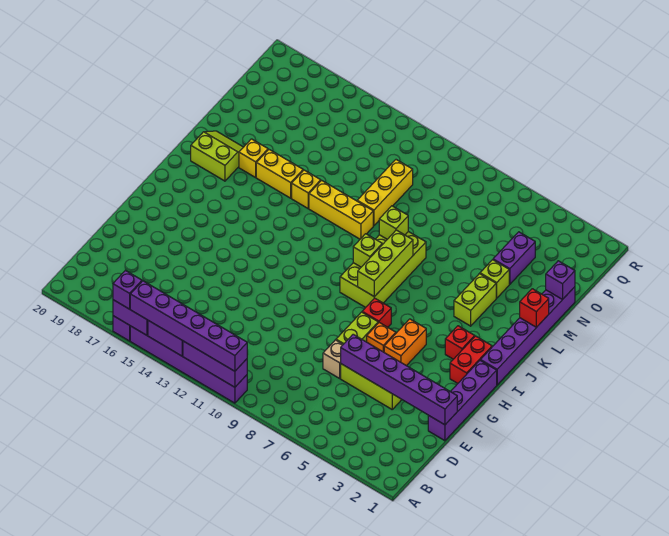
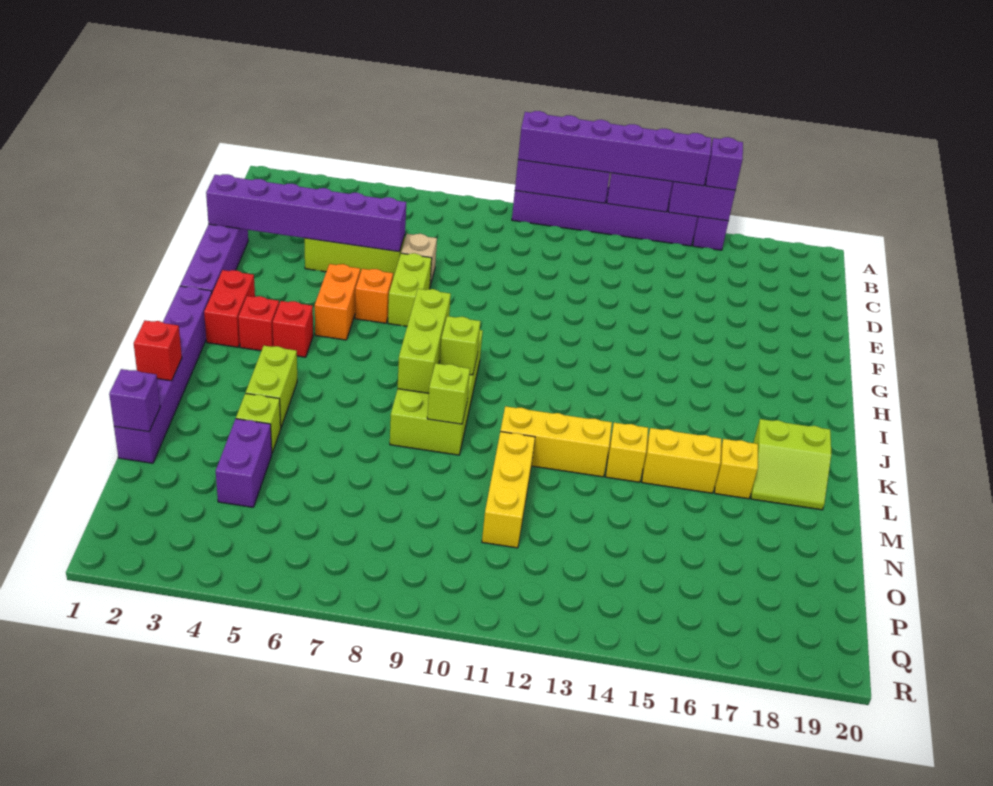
red 1x1 brick [362,298,391,327] -> red 1x1 brick moved to [273,301,313,357]

